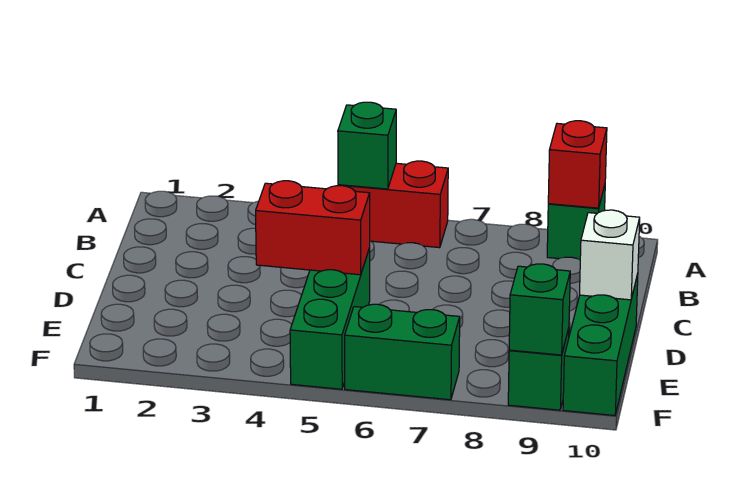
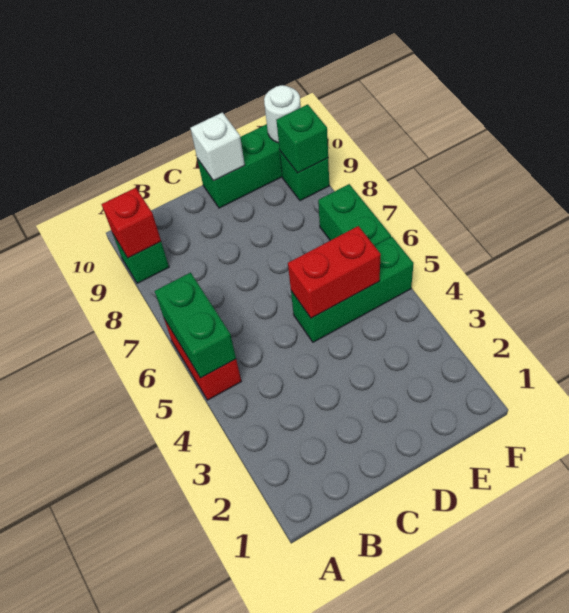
green 1x1 brick [338,102,396,189] -> green 1x2 brick [155,273,236,378]
red 1x2 brick [256,181,370,275] -> red 1x2 brick turned to [288,226,381,318]
none -> white 1x1 round brick [264,85,301,143]

